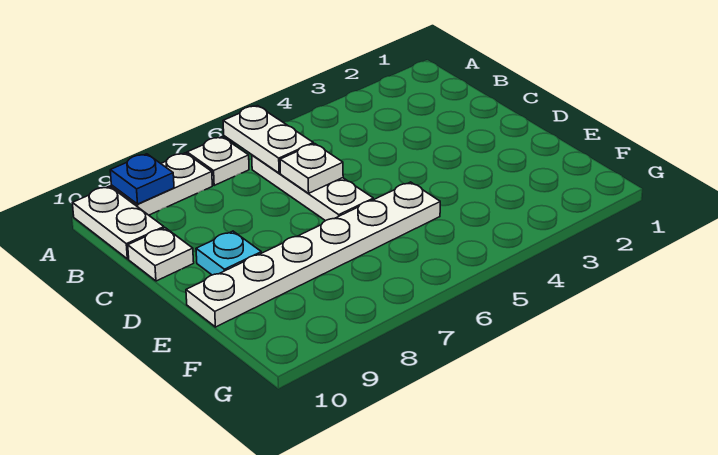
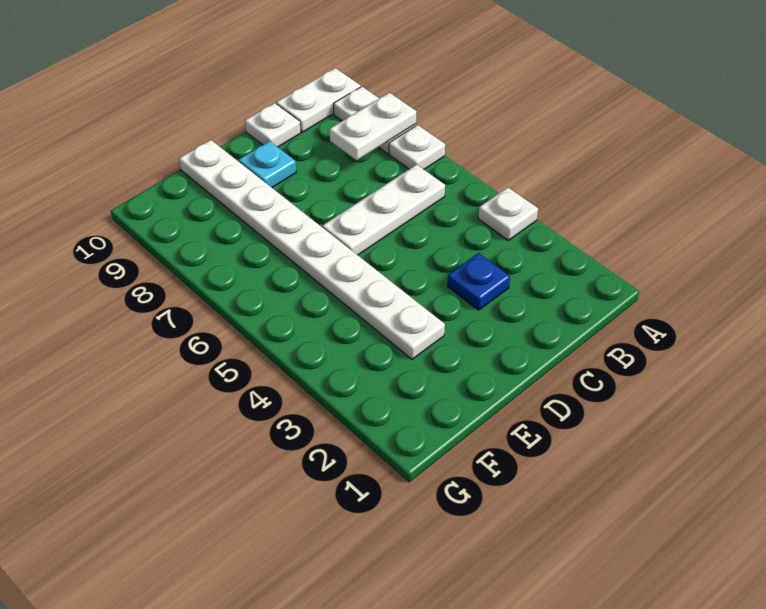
white 1x2 plate [223,106,313,173] -> white 1x2 plate moved to [330,93,417,160]
blue 1x1 plate [110,154,174,204] -> blue 1x1 plate moved to [448,253,510,310]
white 1x1 plate [280,144,343,193] -> white 1x1 plate moved to [478,187,538,240]
white 1x6 plate [186,182,440,327] -> white 1x8 plate [179,140,445,359]

